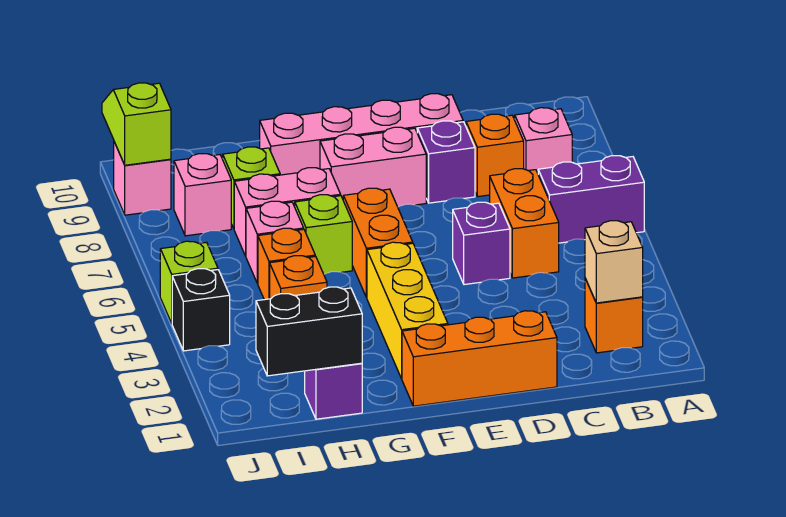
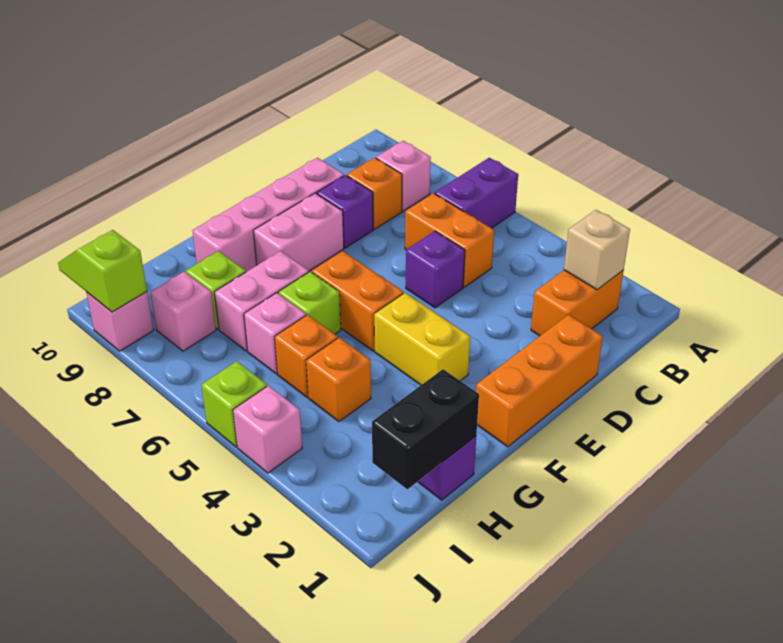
orange 1x1 brick [585,278,643,353] -> orange 1x2 brick [531,270,624,336]
yellow 1x3 brick [367,242,448,379] -> yellow 1x2 brick [374,293,470,385]
black 1x1 brick [172,269,230,351] -> pink 1x1 brick [233,386,302,473]

